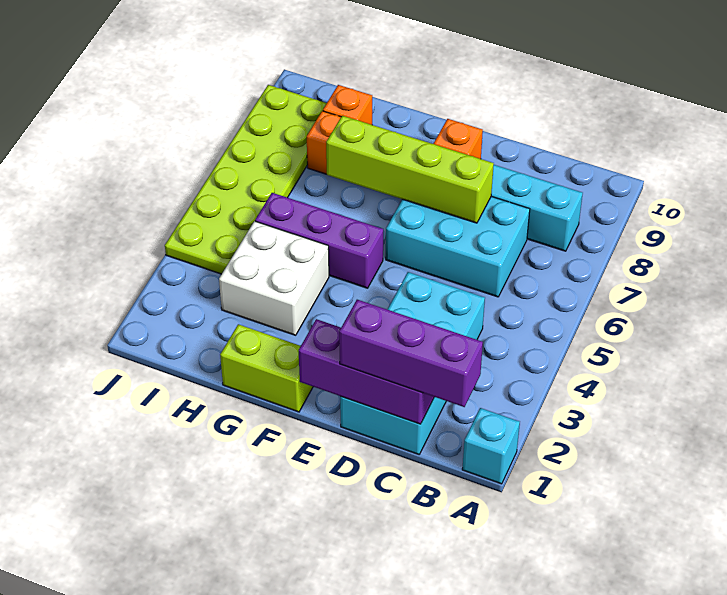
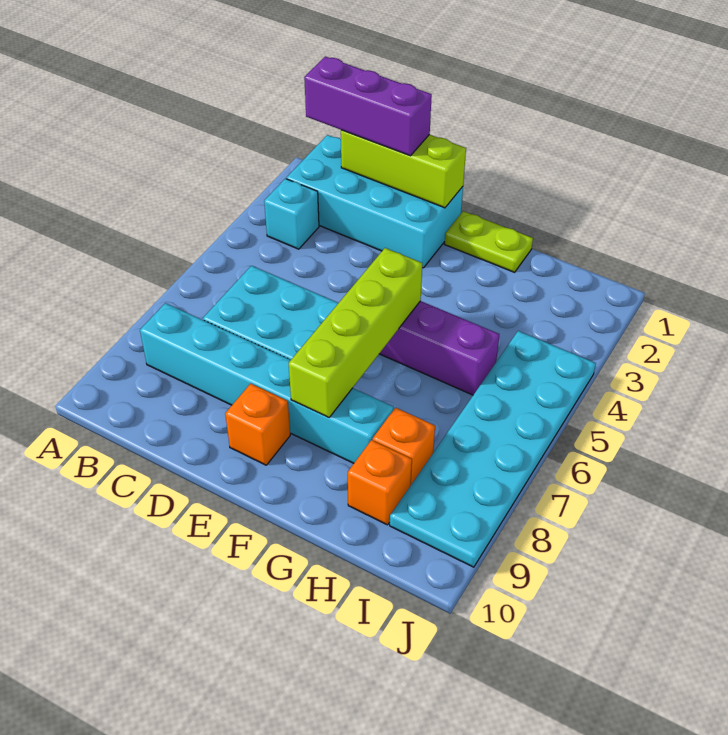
cyan 1x1 brick [462,408,520,484] -> cyan 1x1 brick moved to [264,179,319,249]
cyan 2x4 brick [340,272,485,454] -> cyan 2x4 brick turned to [286,135,463,268]
purple 1x3 brick [299,319,434,424] -> lime 1x3 brick [341,130,466,208]
lime 1x4 brick [326,116,494,223] -> lime 1x4 brick turned to [289,248,422,417]
lime 1x2 brick [220,324,313,412] -> lime 1x2 plate [445,211,533,272]
white 2x2 brick [219,221,329,335] -> none
lime 2x6 plate [165,85,327,274] -> cyan 2x6 plate [390,331,596,567]

